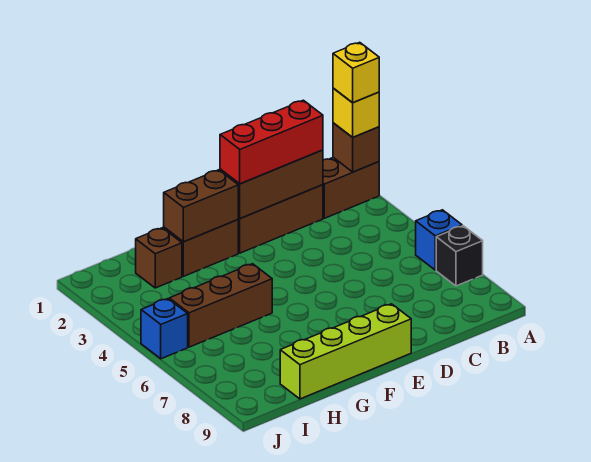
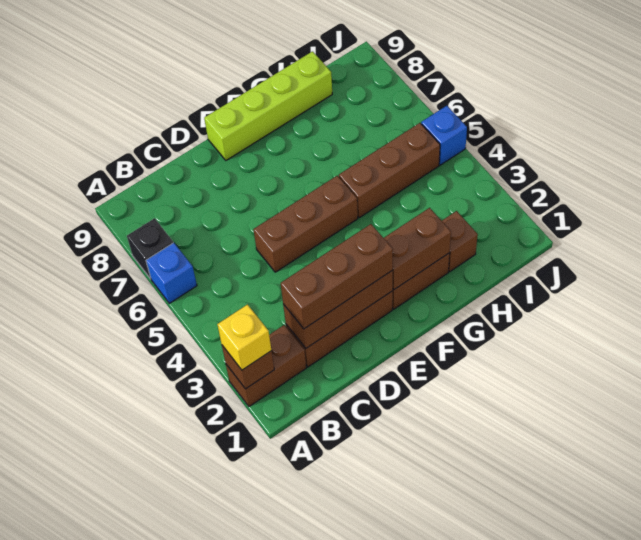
yellow 1x1 brick [333,42,379,103] -> none
red 1x3 brick [220,100,323,184] -> brown 1x3 brick [281,224,393,329]
none -> brown 1x3 brick [254,176,358,272]

